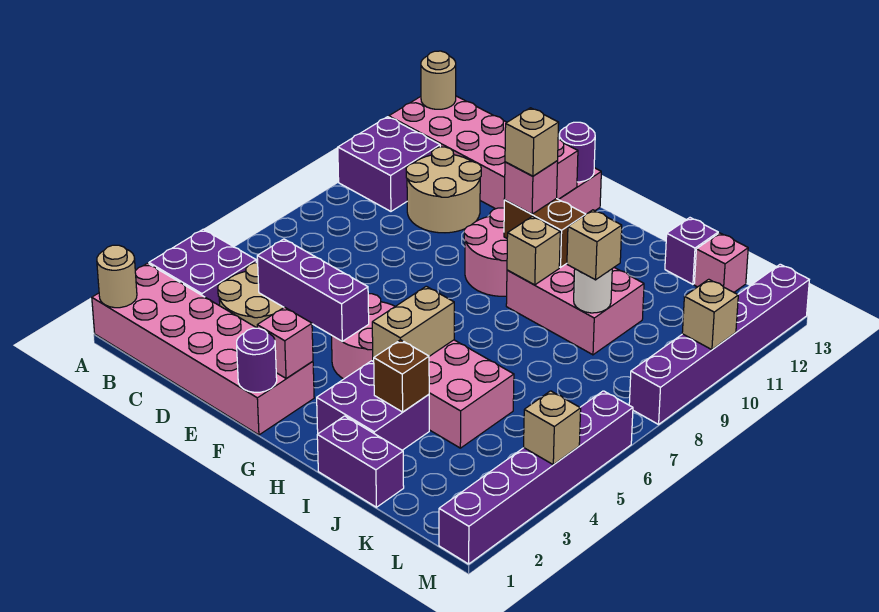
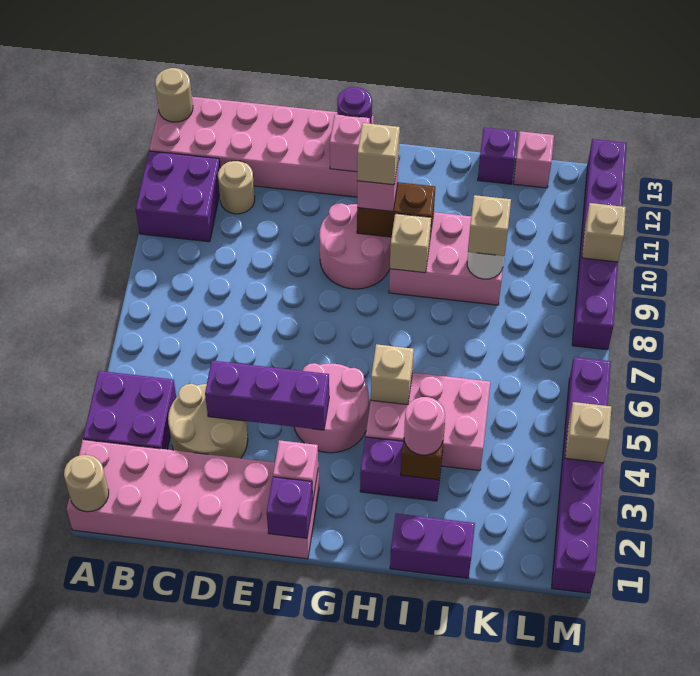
tan 2x2 round brick [406,147,481,233] -> tan 1x1 round brick [218,161,255,214]
purple 1x1 round brick [237,328,277,392] -> purple 1x1 brick [267,477,313,538]
purple 2x2 brick [317,361,429,450] -> purple 1x2 brick [360,437,443,501]
tan 1x2 brick [372,286,454,360] -> tan 1x1 brick [371,344,414,405]
none -> pink 1x1 round brick [404,397,445,455]

